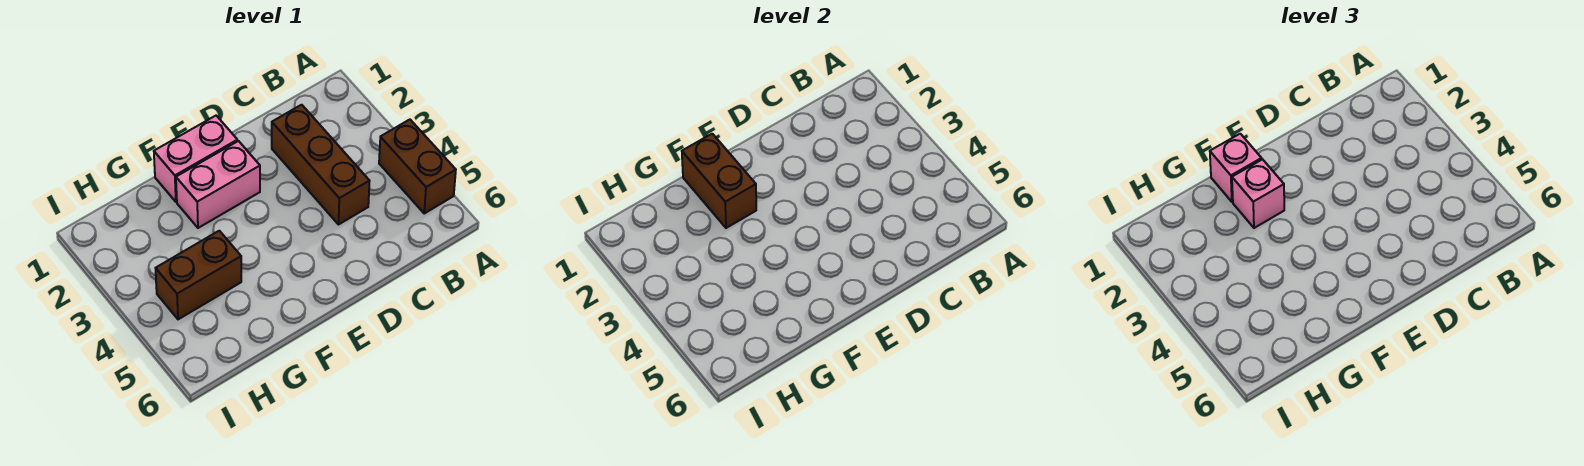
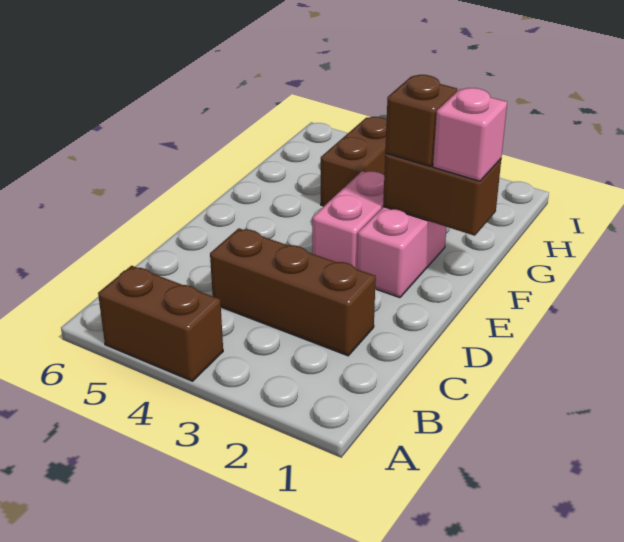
pink 1x2 brick [154,116,238,202] -> pink 1x2 brick moved to [312,171,384,269]
pink 1x1 brick [1232,159,1284,228] -> brown 1x1 brick [385,75,457,167]

